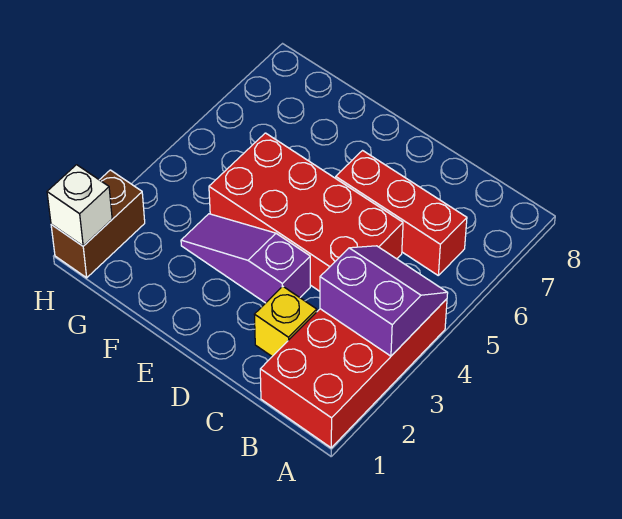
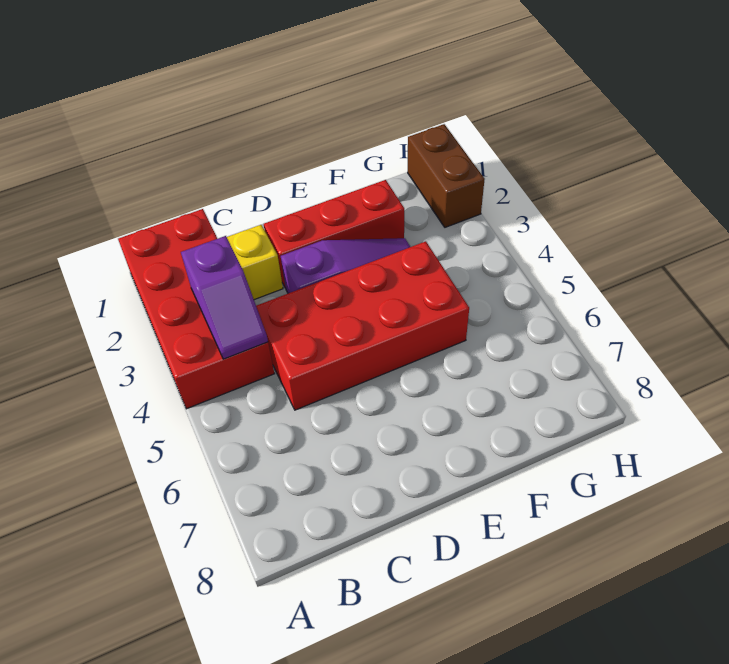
purple 2x2 slope [320,246,448,356] -> purple 1x2 slope [181,236,268,359]
red 1x3 brick [336,151,467,275] -> red 1x3 brick moved to [264,180,404,288]
white 1x1 brick [47,165,112,246] -> none

